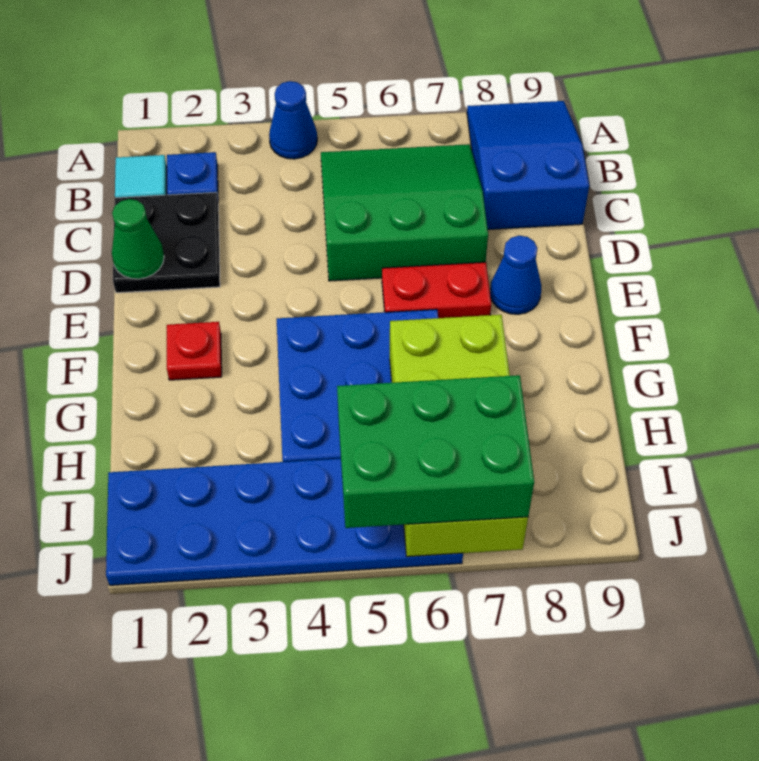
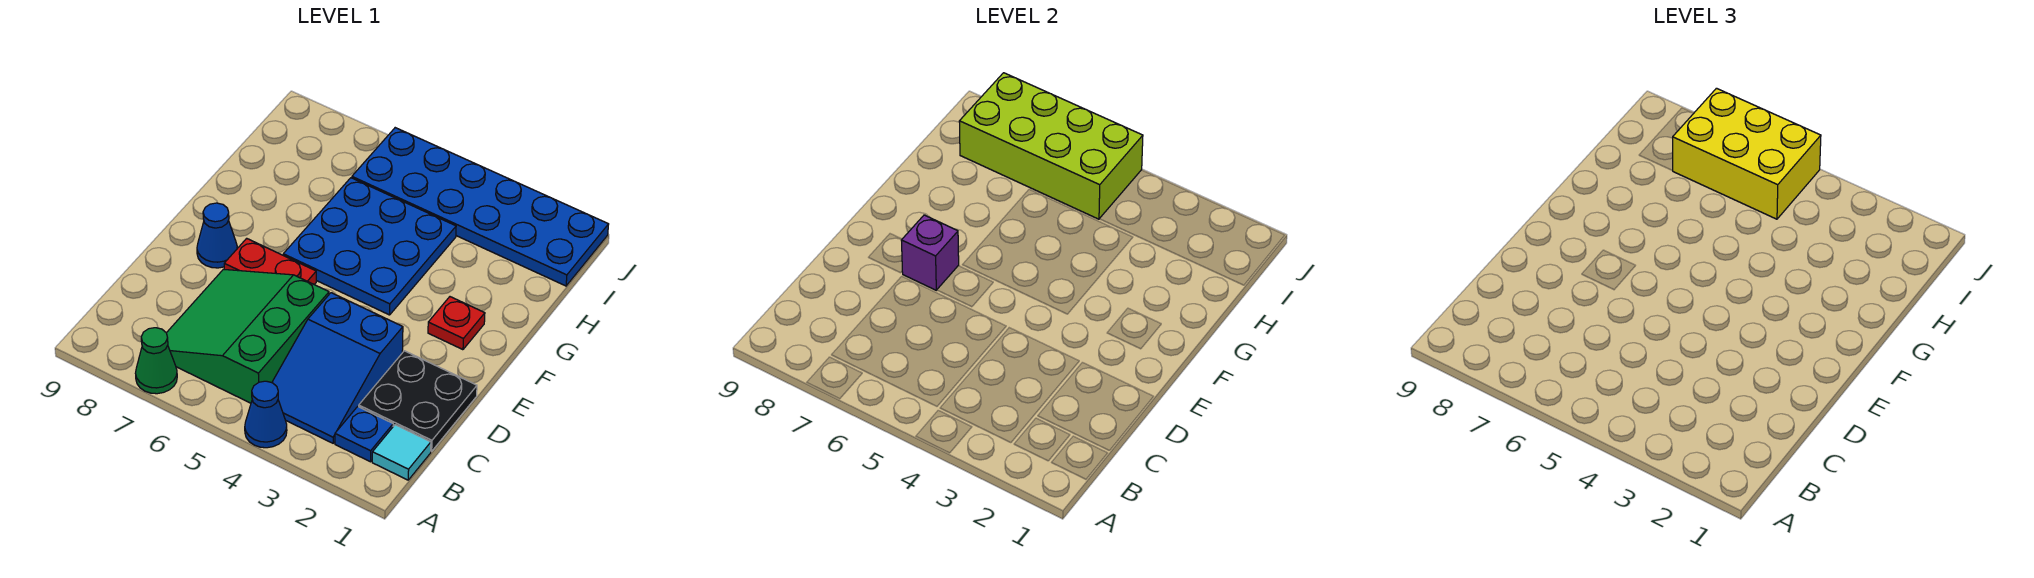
blue 2x3 slope [467,101,589,230] -> blue 2x3 slope moved to [272,293,403,443]
green 3x3 slope [321,144,488,281] -> green 3x3 slope turned to [167,269,329,403]
green 1x1 cone [112,199,164,279] -> green 1x1 cone moved to [135,328,177,394]
none -> purple 1x1 brick [901,215,959,290]
lime 2x4 brick [390,315,528,557] -> lime 2x4 brick turned to [959,73,1143,219]
green 2x3 brick [337,375,534,528] -> yellow 2x3 brick [1672,88,1821,219]

